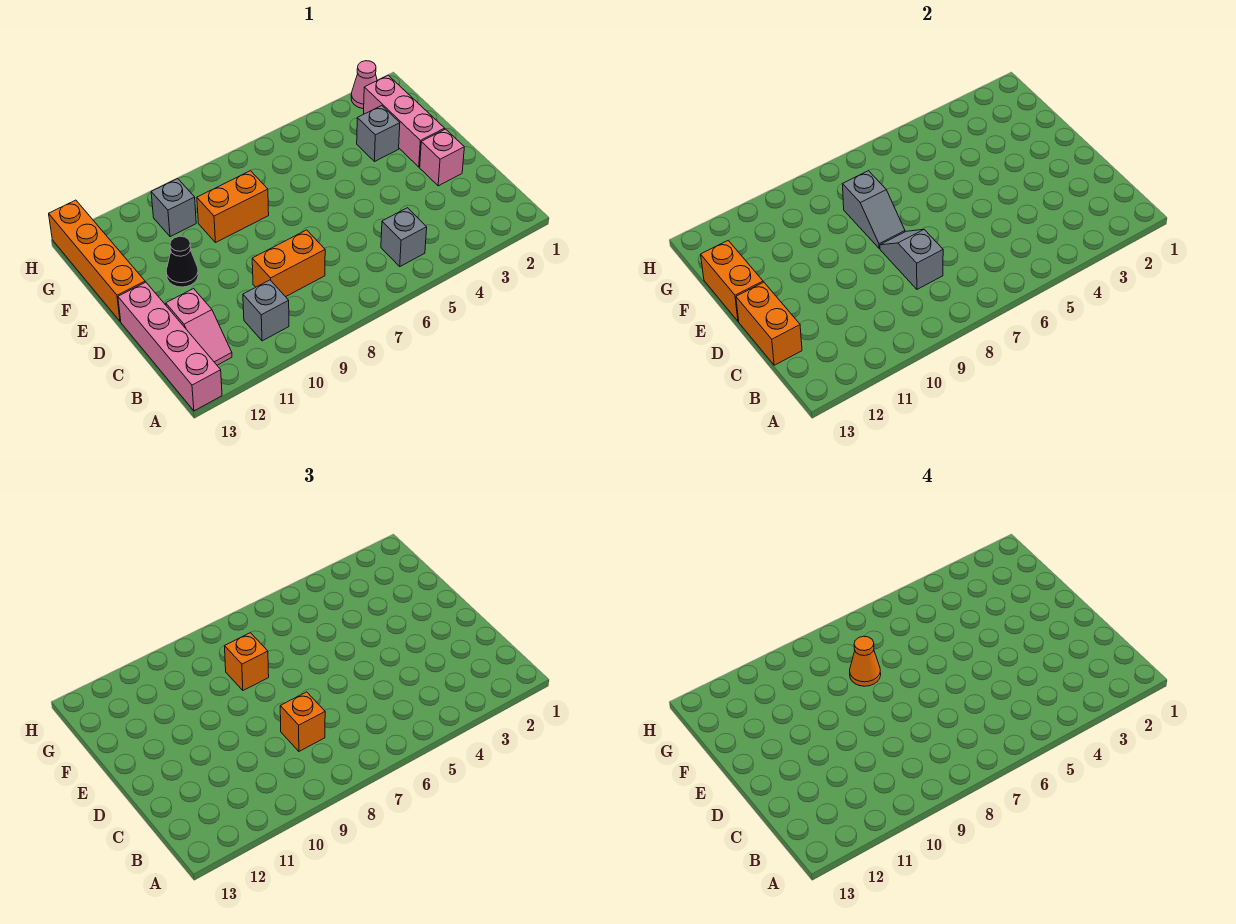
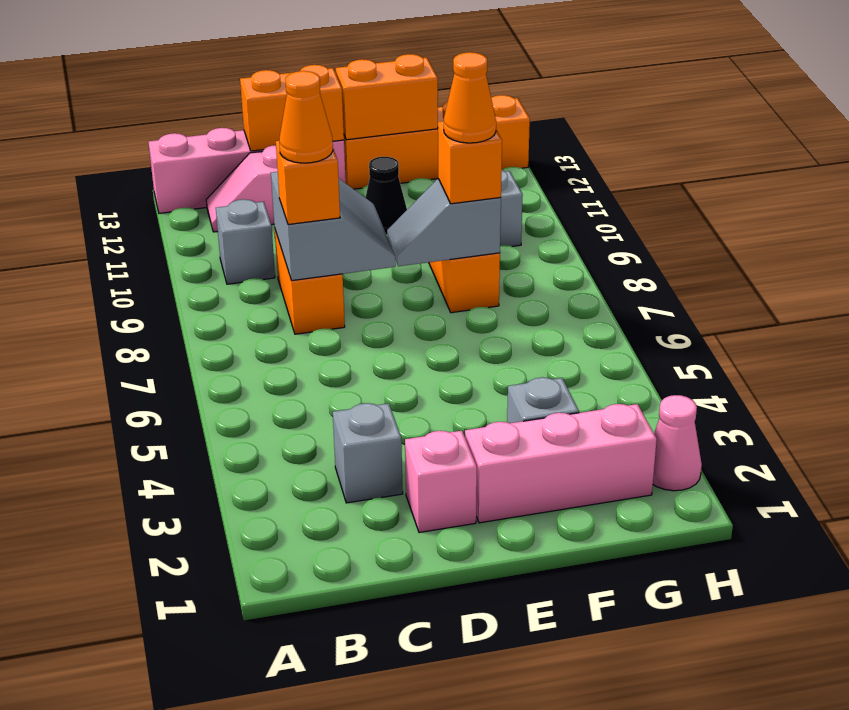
grey 1x1 brick [381,208,427,266] -> grey 1x1 brick moved to [333,403,403,503]
grey 1x2 slope [880,230,943,289] -> grey 2x2 slope [271,172,396,281]
none -> orange 1x1 cone [279,71,333,163]

